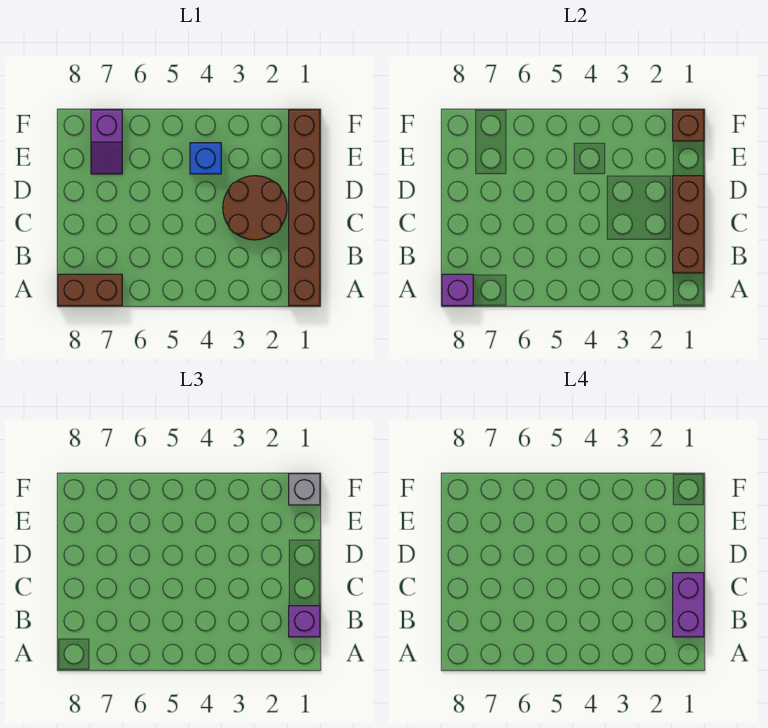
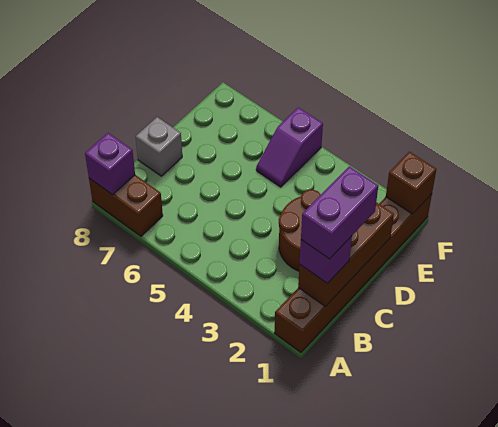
blue 1x1 brick [190,143,221,174] -> none
purple 1x2 slope [91,110,122,174] -> purple 1x2 slope moved to [256,107,323,187]
grey 1x1 brick [289,474,320,505] -> grey 1x1 brick moved to [136,117,182,176]

